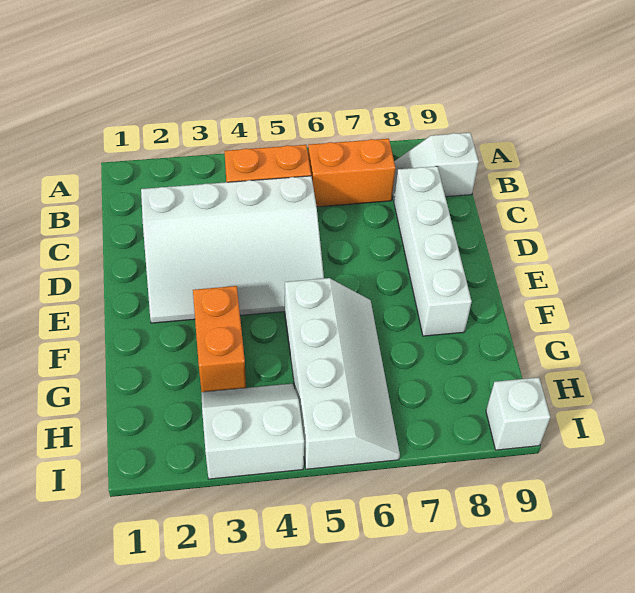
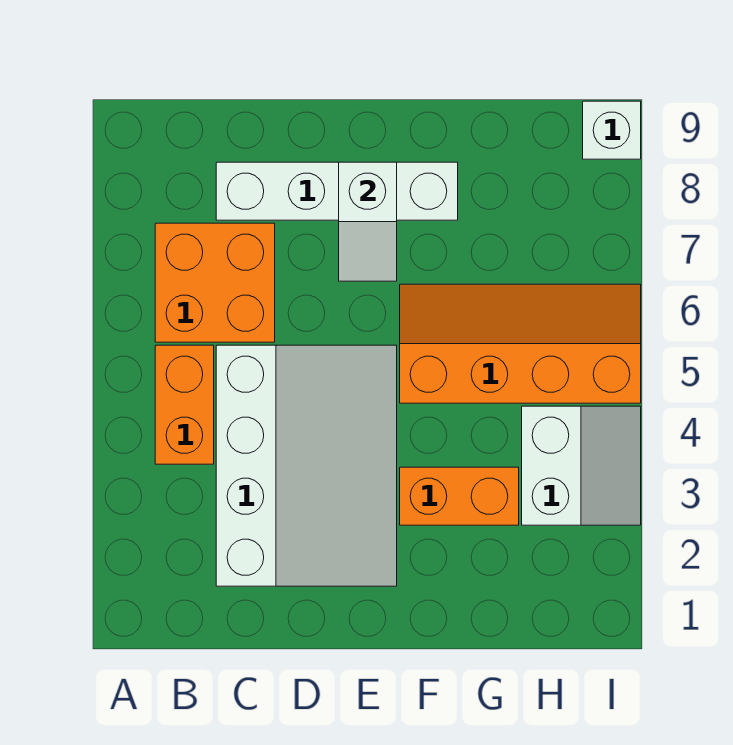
orange 1x2 brick [308,139,395,207] -> orange 2x2 brick [155,223,275,342]
white 1x2 slope [392,133,479,200] -> white 1x2 slope moved to [339,162,397,281]
white 2x4 slope [285,278,400,469] -> orange 2x4 slope [400,284,641,403]
white 2x2 slope [201,384,304,479] -> white 2x2 slope turned to [522,406,641,525]

